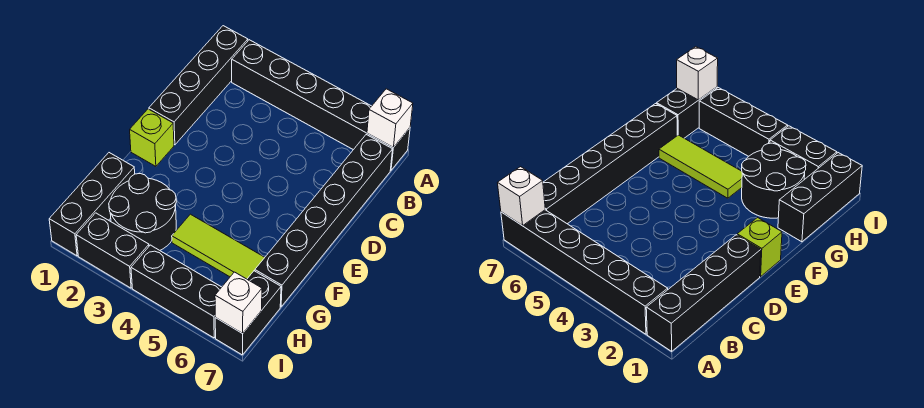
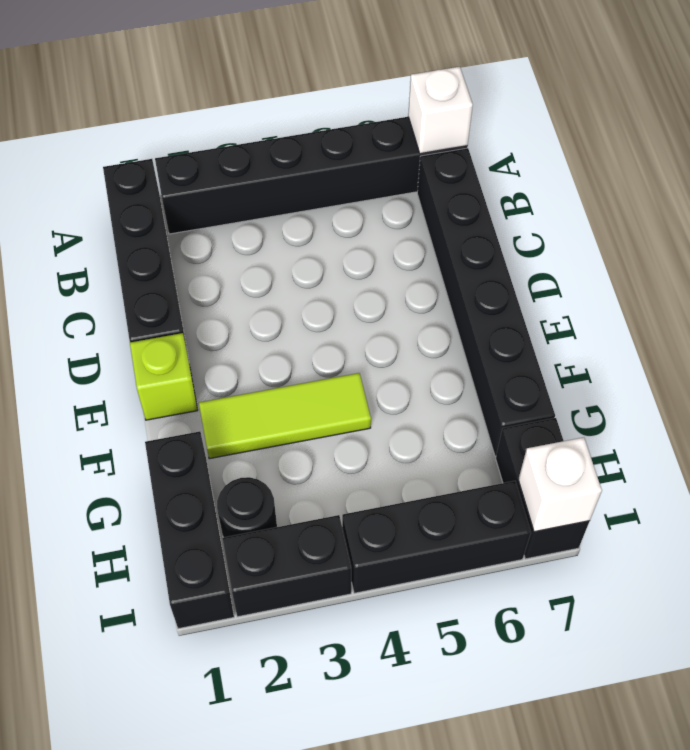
black 2x2 round brick [109,174,176,250] -> black 1x1 round brick [217,477,277,538]
lime 1x3 tile [172,214,265,279] -> lime 1x3 tile moved to [199,373,371,459]

